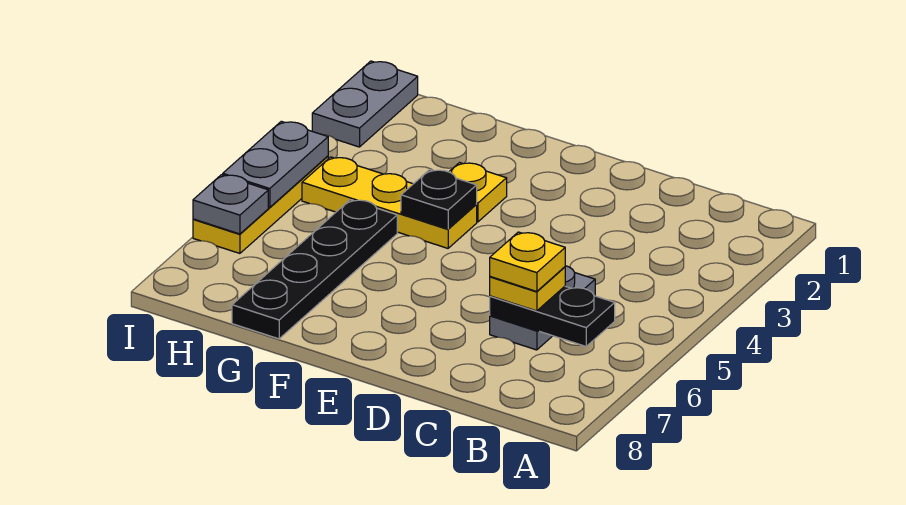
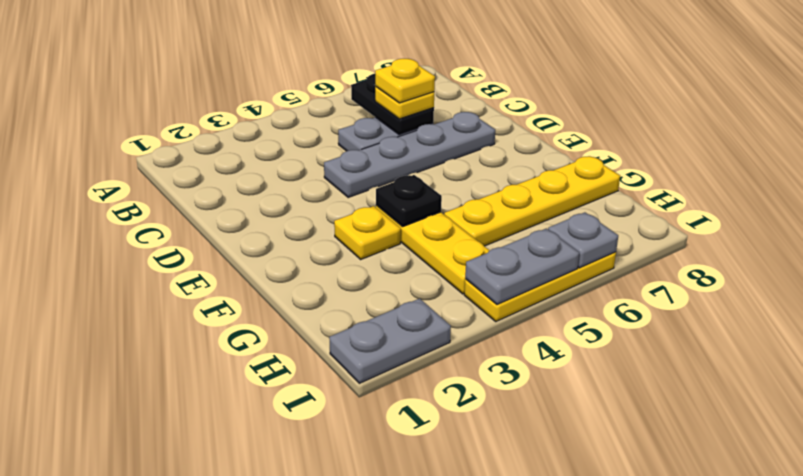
none -> grey 1x4 plate [324,112,495,197]
black 1x4 plate [232,200,397,339] -> yellow 1x4 plate [444,156,620,246]

